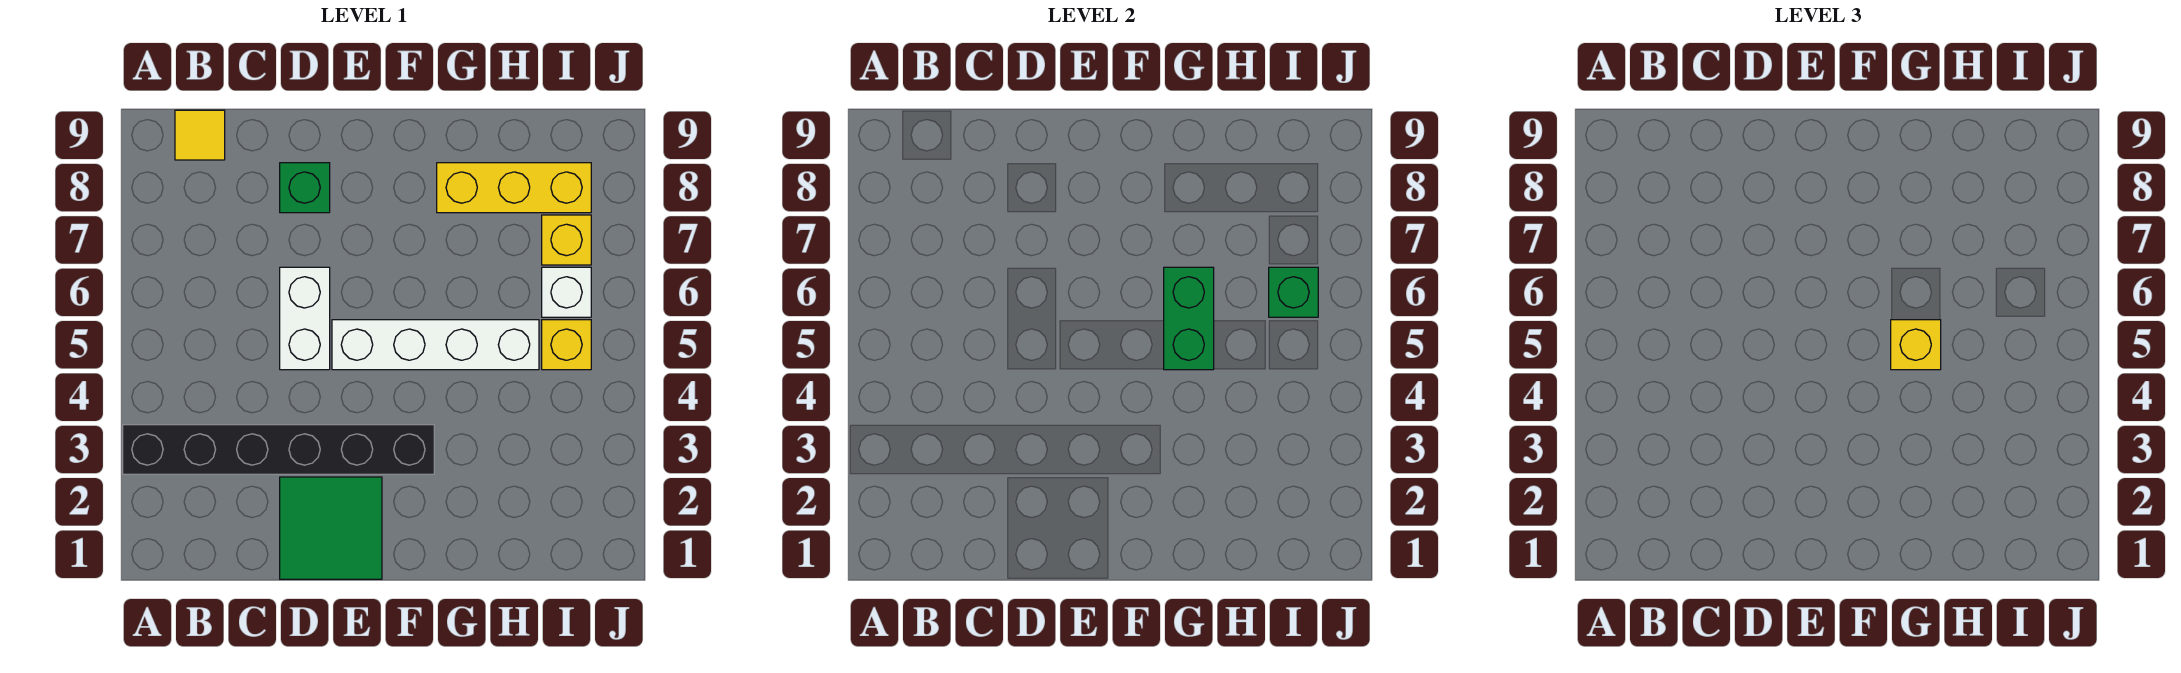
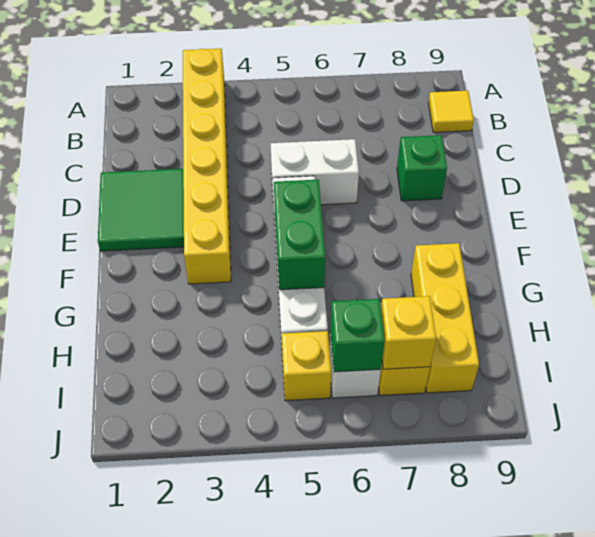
black 1x6 brick [123,425,434,474] -> yellow 1x6 brick [183,49,231,284]
green 1x2 brick [1164,267,1214,370] -> green 1x2 brick turned to [274,180,325,290]
yellow 1x1 brick [1891,320,1941,370] -> yellow 1x1 brick moved to [381,296,436,369]

